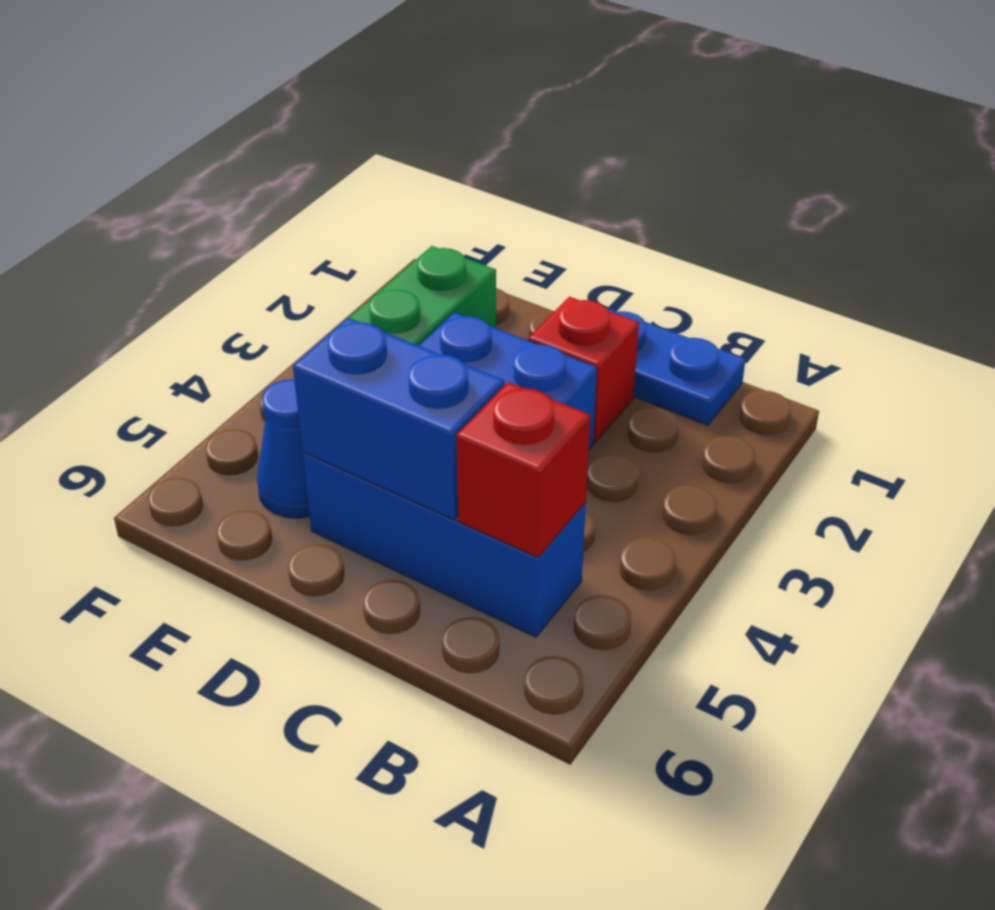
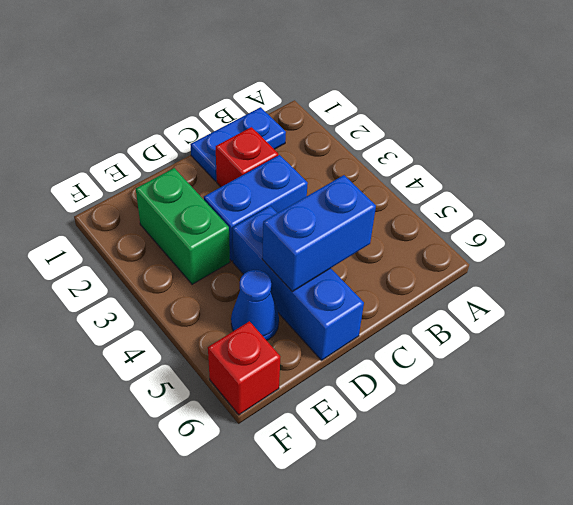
blue 1x3 brick [303,452,586,637] -> blue 1x3 brick turned to [232,206,364,360]
red 1x1 brick [456,382,590,557] -> red 1x1 brick moved to [208,321,280,415]

